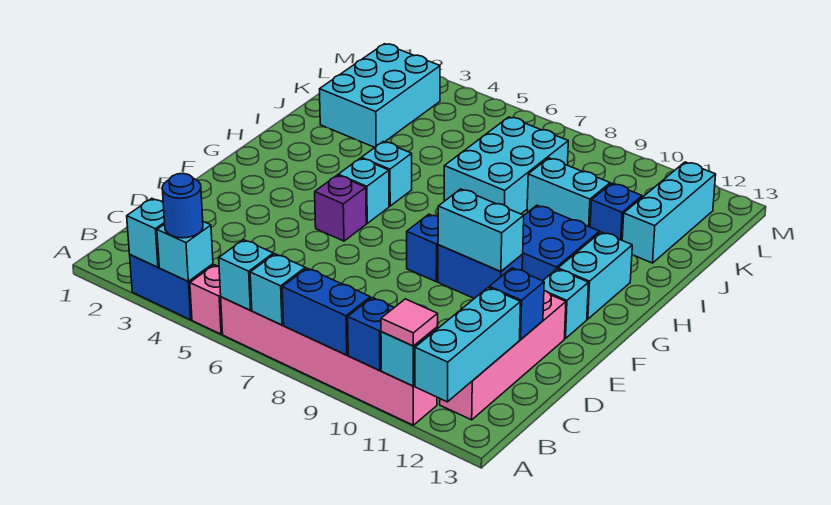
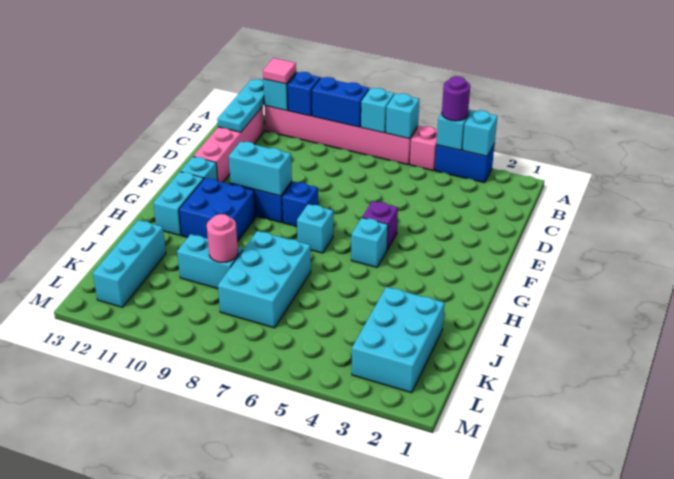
blue 1x1 round brick [162,173,203,238] -> purple 1x1 round brick [442,76,470,121]
cyan 1x3 brick [415,287,521,402] -> cyan 1x3 plate [217,79,264,132]
blue 1x1 brick [489,268,544,340] -> none
cyan 1x1 brick [361,142,412,206] -> cyan 1x1 brick moved to [297,204,333,253]
none -> pink 1x1 round brick [207,214,238,262]
blue 1x1 brick [590,183,642,240] -> none

